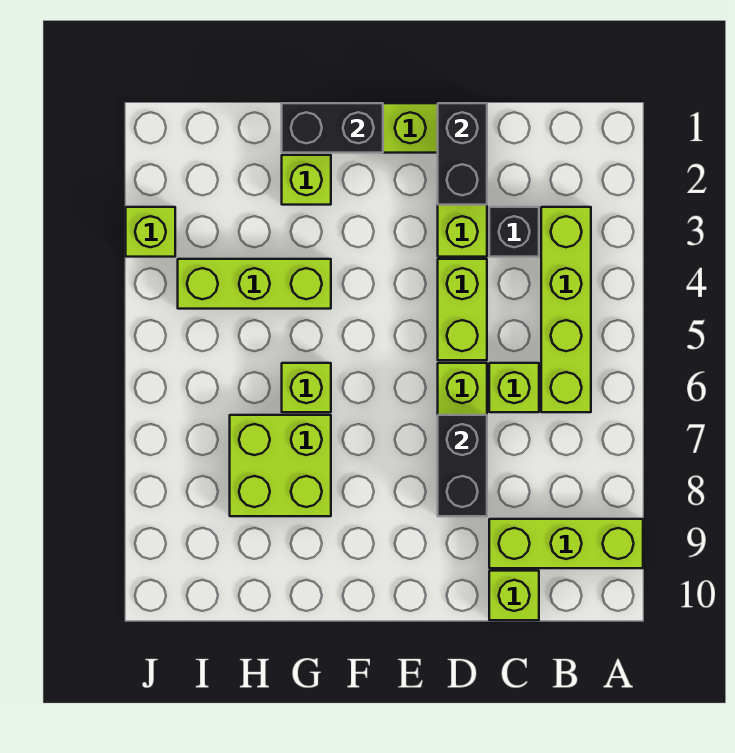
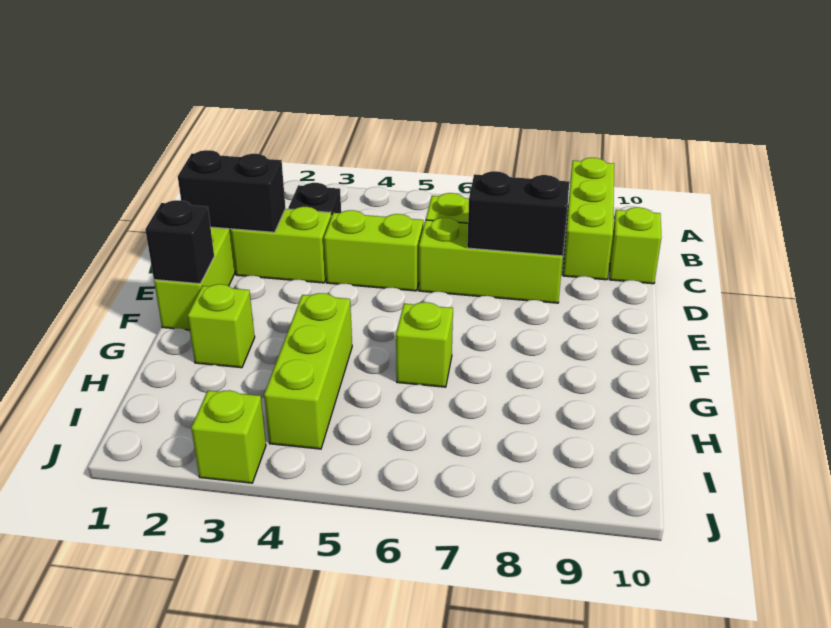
lime 1x4 brick [541,207,591,412] -> none
black 1x2 brick [282,103,383,153] -> black 1x1 brick [145,200,214,284]
lime 2x2 brick [230,415,331,516] -> none

